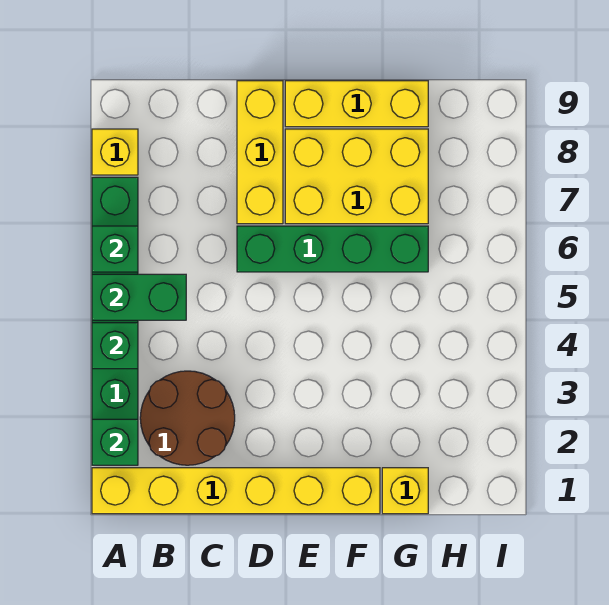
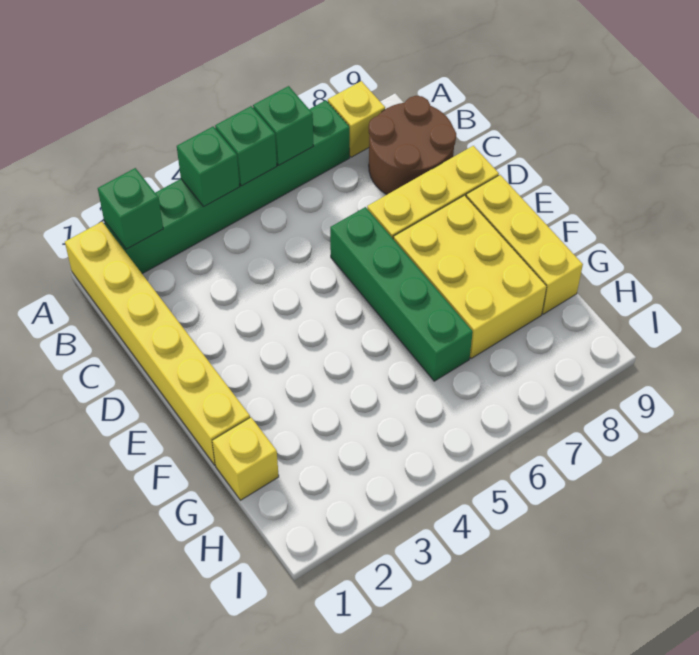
green 1x2 brick [92,274,186,320] -> green 1x1 brick [215,106,277,186]
brown 2x2 round brick [140,371,235,465] -> brown 2x2 round brick moved to [369,96,456,194]

